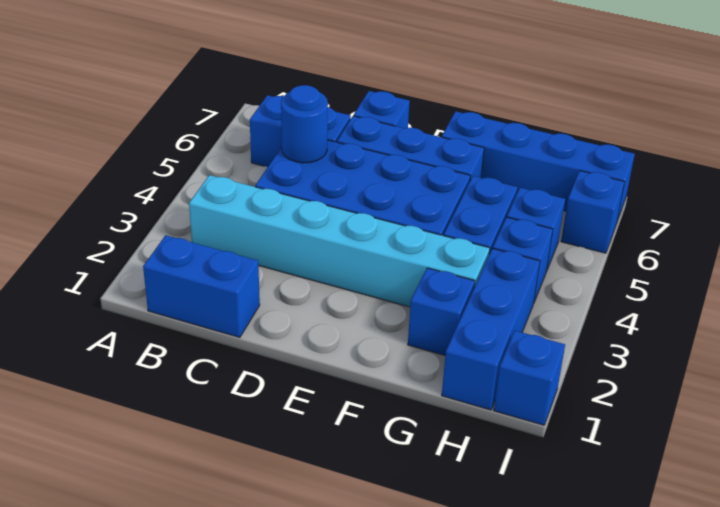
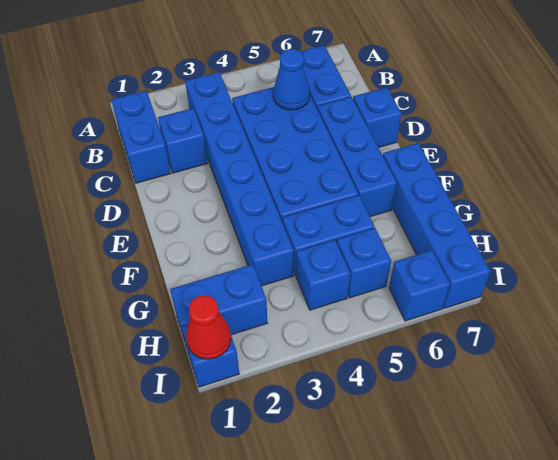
cyan 1x6 brick [189,175,490,307] -> blue 1x6 brick [185,72,294,286]
blue 1x1 round brick [281,85,328,163] -> blue 1x1 cone [273,49,310,110]
blue 1x1 brick [408,268,475,355] -> blue 1x1 brick moved to [158,108,207,173]
blue 1x3 brick [442,248,540,410] -> blue 1x2 brick [170,264,267,344]
none -> red 1x1 cone [186,295,231,359]

